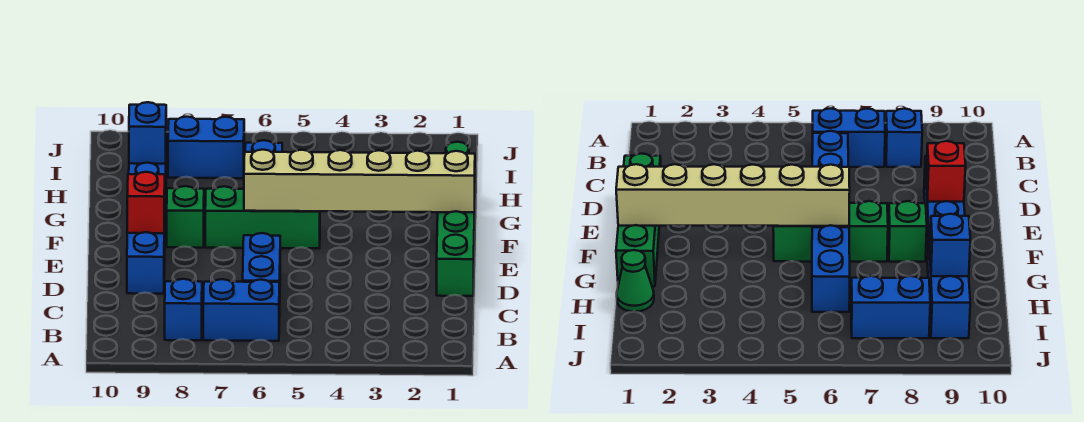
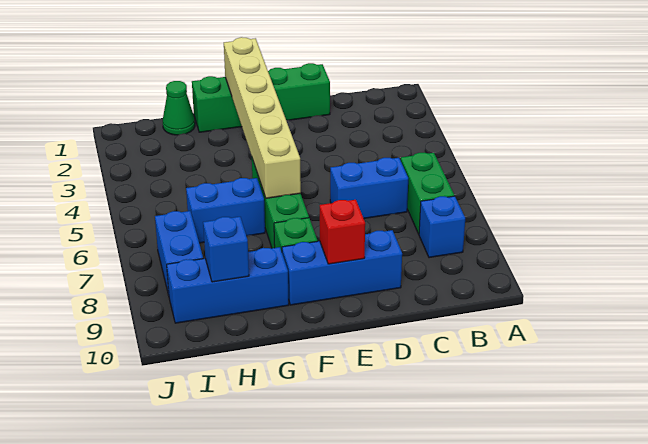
blue 1x2 brick [203,279,279,341] -> green 1x2 brick [401,153,454,234]

